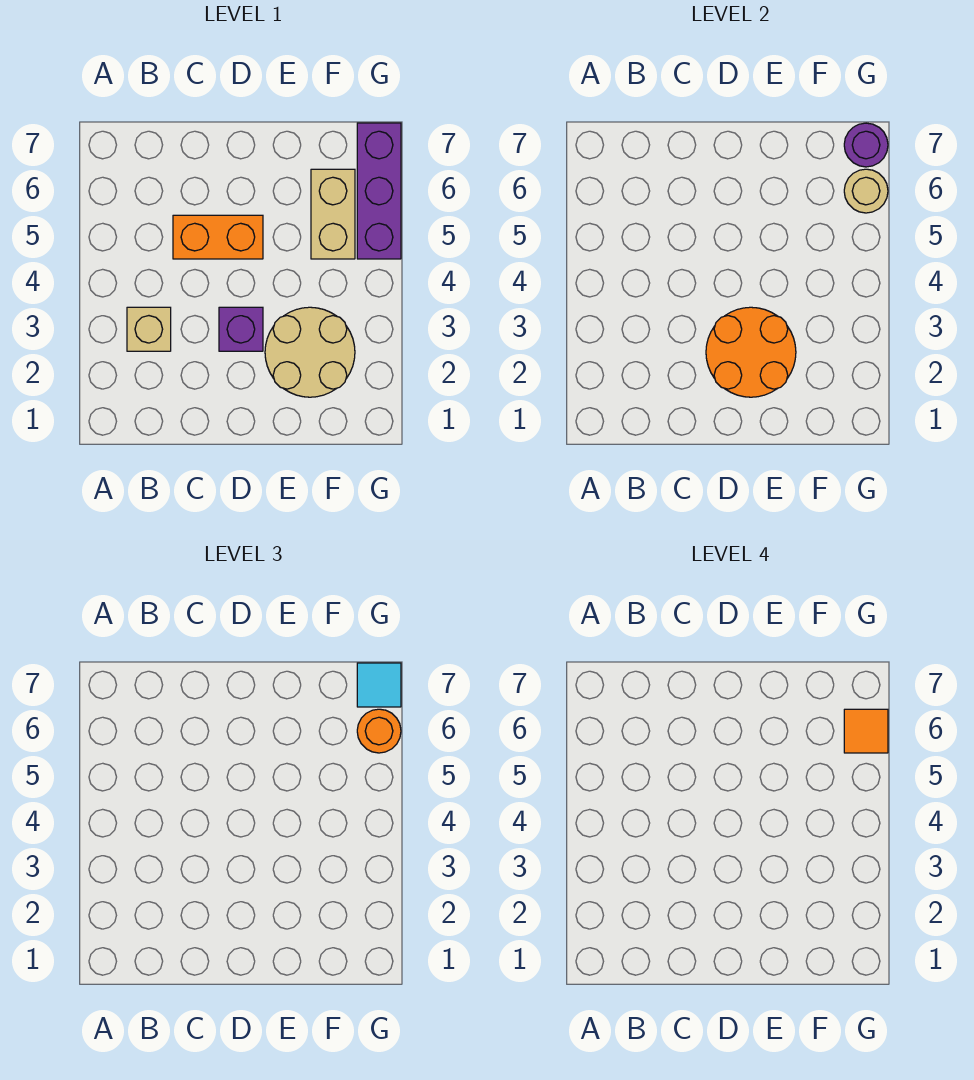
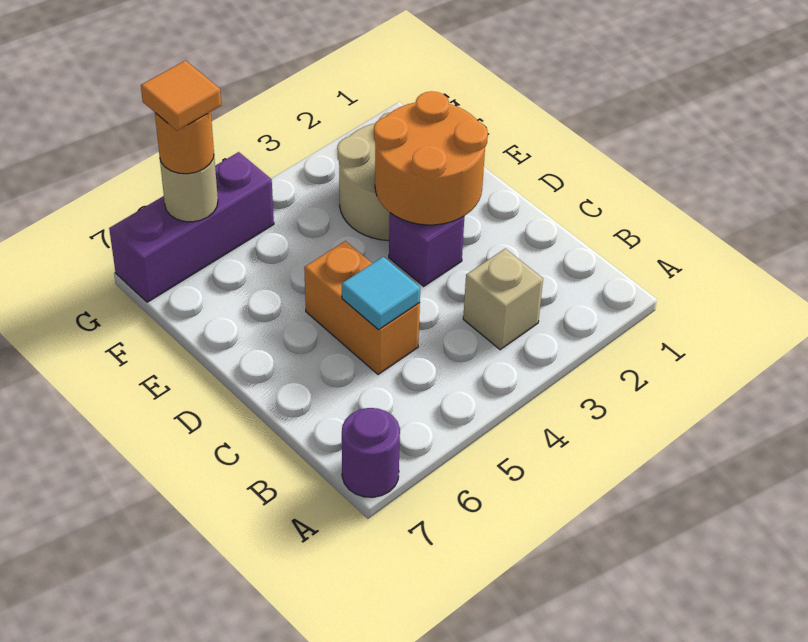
tan 1x2 brick [311,169,355,259] -> none
purple 1x1 round brick [844,123,888,167] -> purple 1x1 round brick moved to [342,408,400,497]
cyan 1x1 tile [357,663,401,707] -> cyan 1x1 tile moved to [342,257,420,330]

